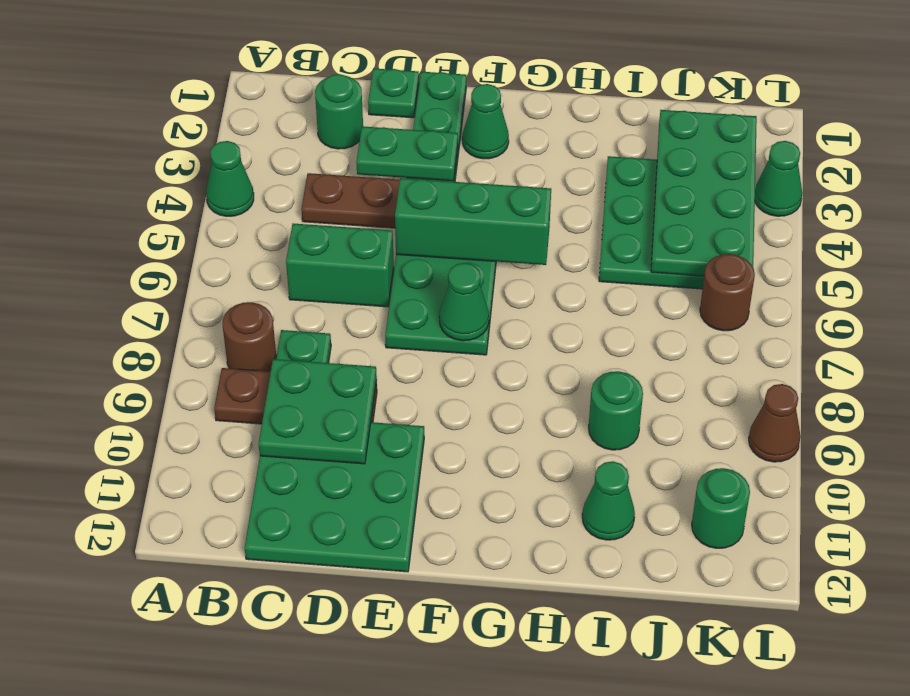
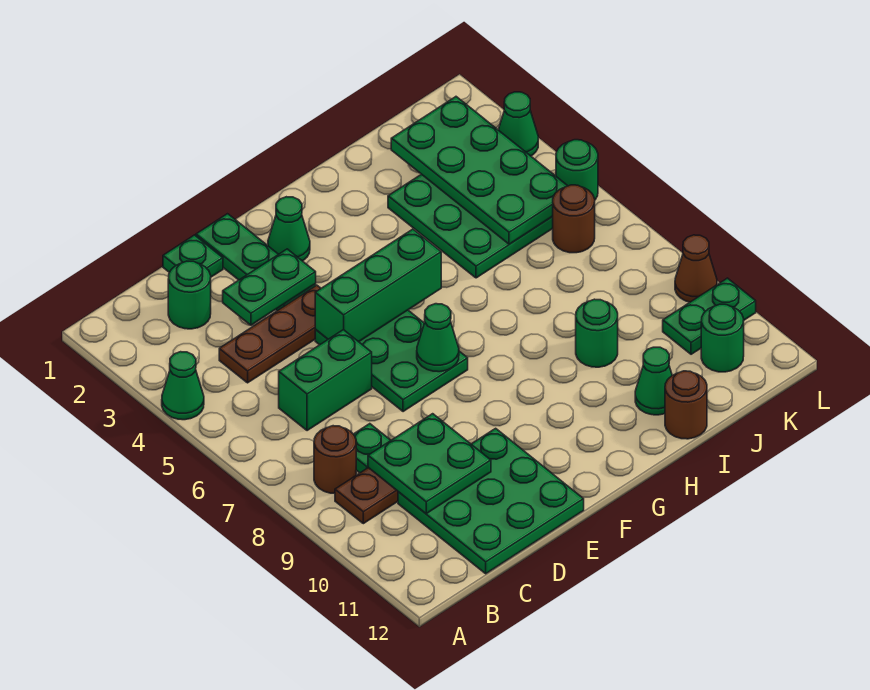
none -> brown 1x1 round brick [665,371,707,439]
none -> green 1x2 plate [663,278,756,354]
none -> green 1x1 round brick [556,140,598,200]

